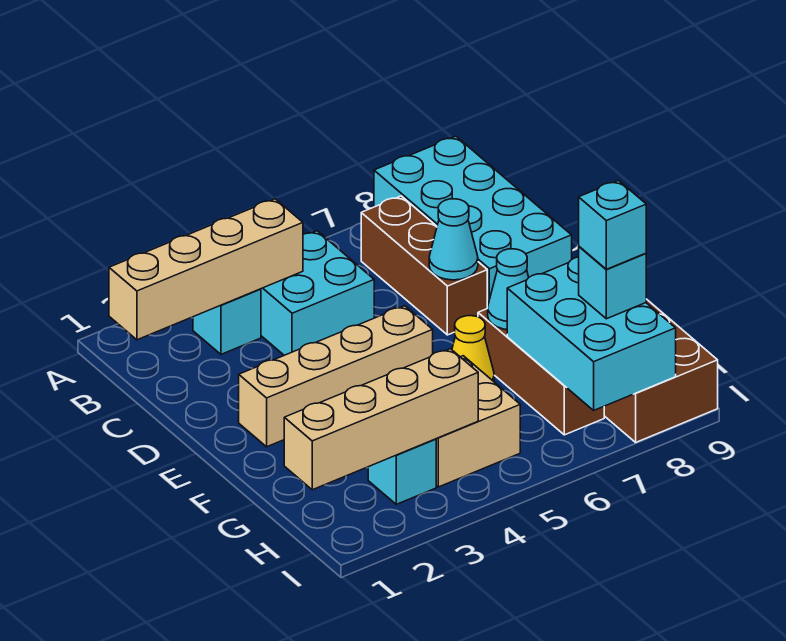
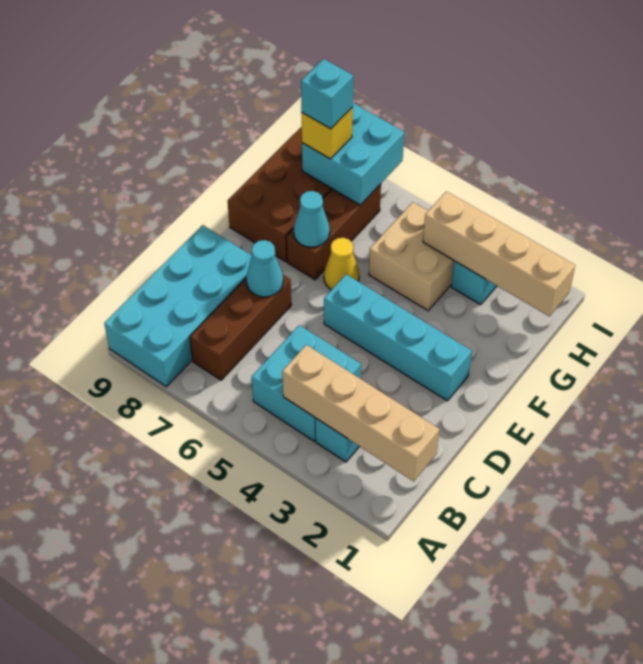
tan 1x4 brick [239,306,433,447] -> cyan 1x4 brick [324,274,472,401]
cyan 2x3 brick [507,257,676,410] -> cyan 2x2 brick [302,103,404,205]
cyan 1x1 brick [579,247,646,319] -> yellow 1x1 brick [301,107,353,159]

